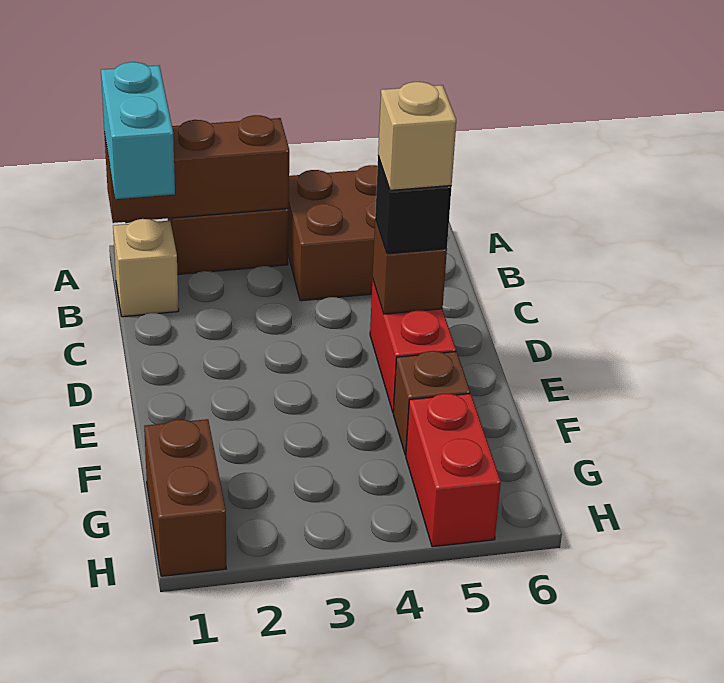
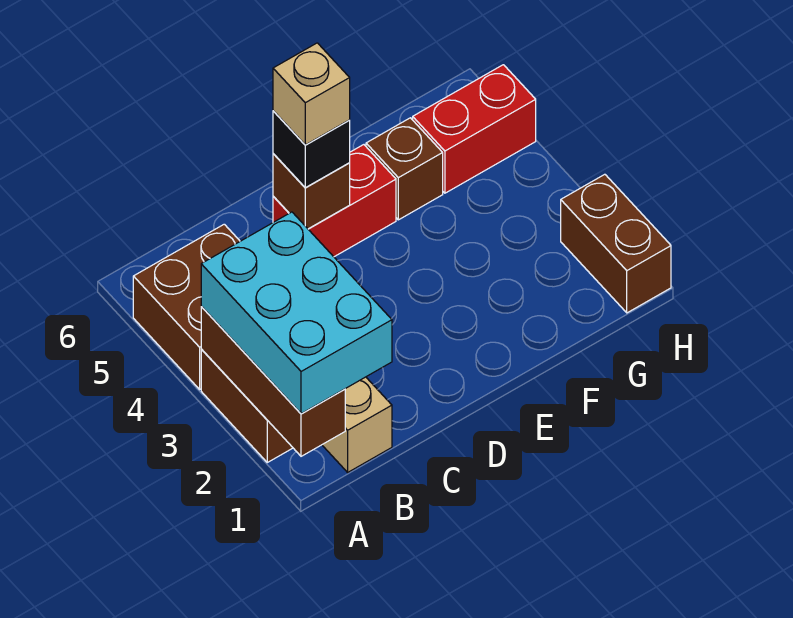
cyan 1x2 brick [101,62,175,199] -> cyan 2x3 brick [201,212,392,414]
brown 1x2 brick [144,419,226,576] -> brown 1x2 brick turned to [561,174,671,313]

